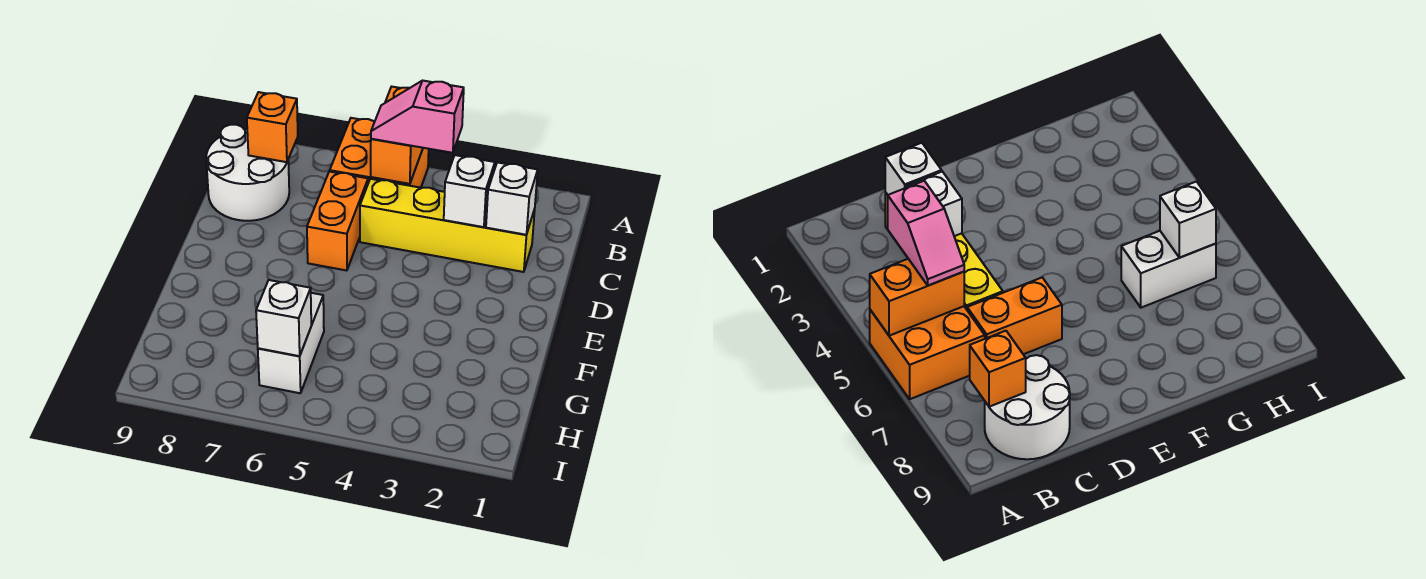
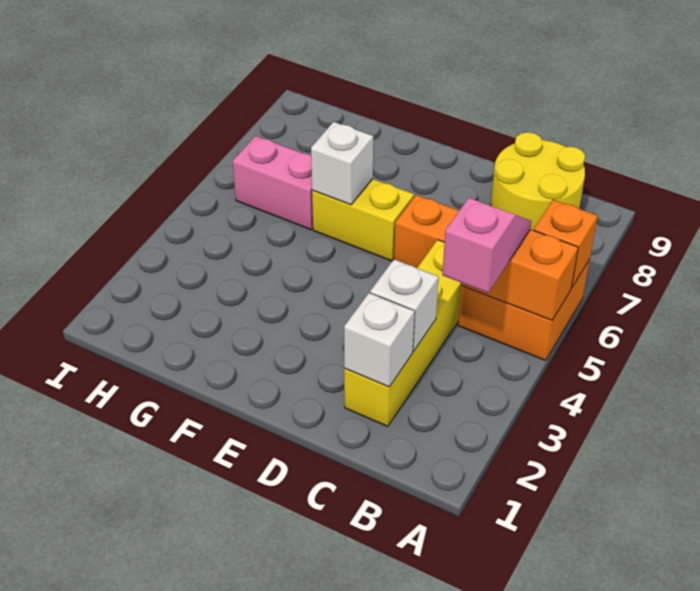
white 2x2 round brick [206,125,289,221] -> yellow 2x2 round brick [491,132,585,230]
orange 1x1 brick [247,92,298,162] -> orange 1x1 brick moved to [534,200,598,288]
none -> yellow 1x2 brick [312,179,414,261]
white 1x2 brick [258,293,324,393] -> pink 1x2 brick [233,136,313,230]
white 1x1 brick [256,280,311,356] -> white 1x1 brick moved to [311,122,373,205]

